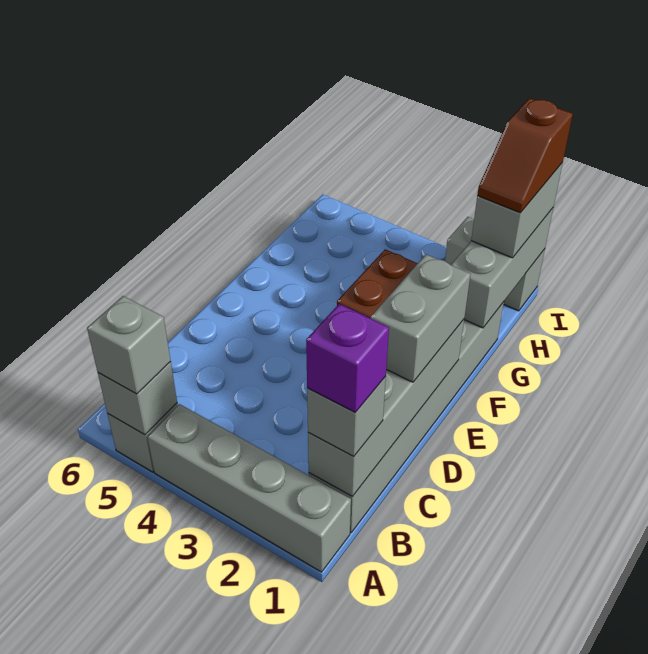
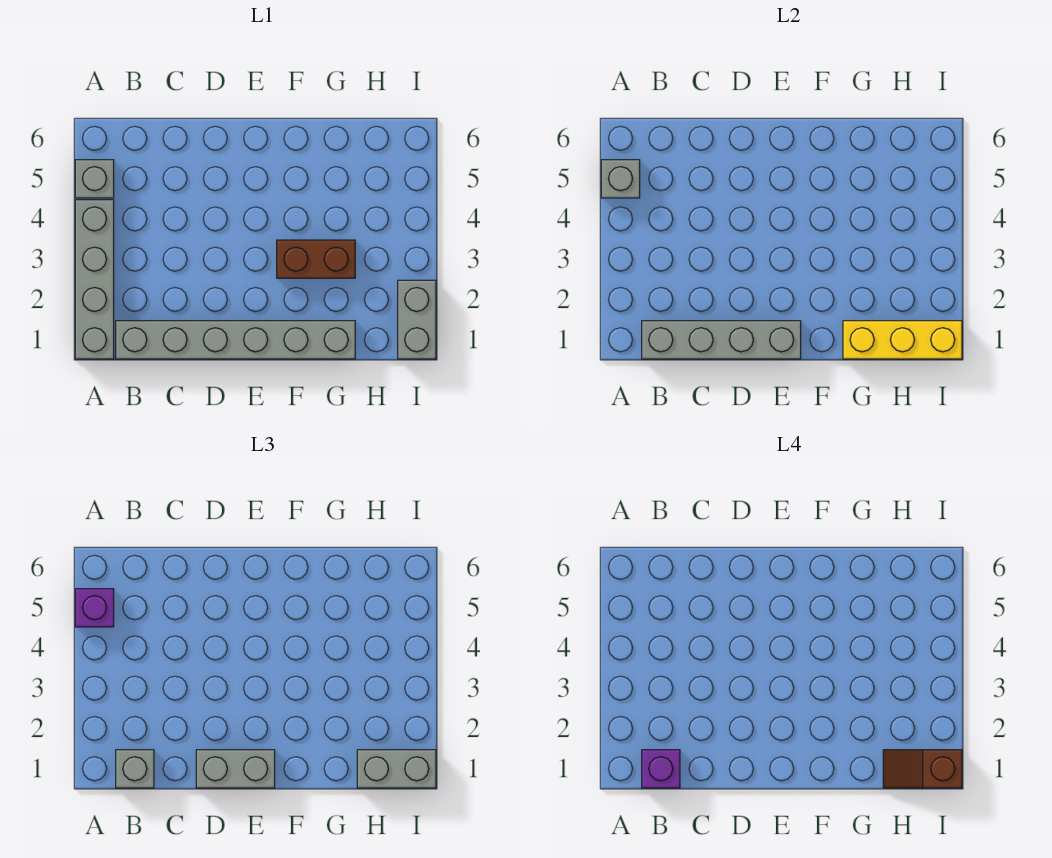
grey 1x1 brick [87,296,171,394] -> purple 1x1 brick [75,589,114,627]
grey 1x3 brick [451,208,553,328] -> yellow 1x3 brick [843,321,962,359]

